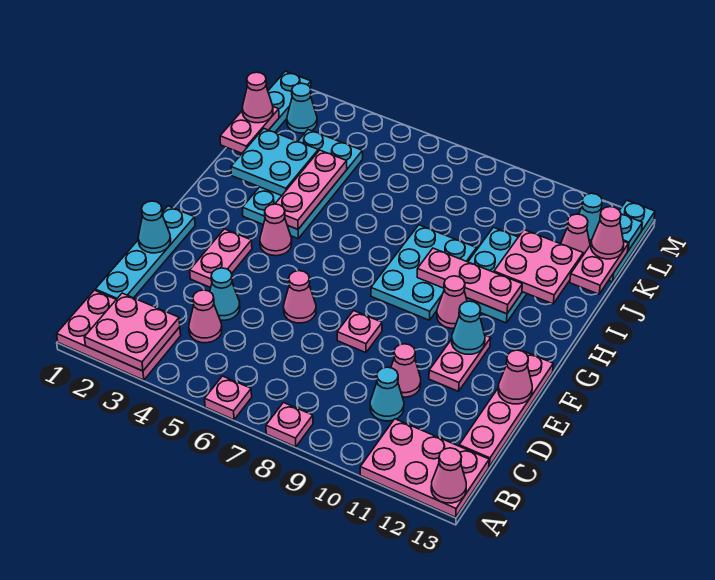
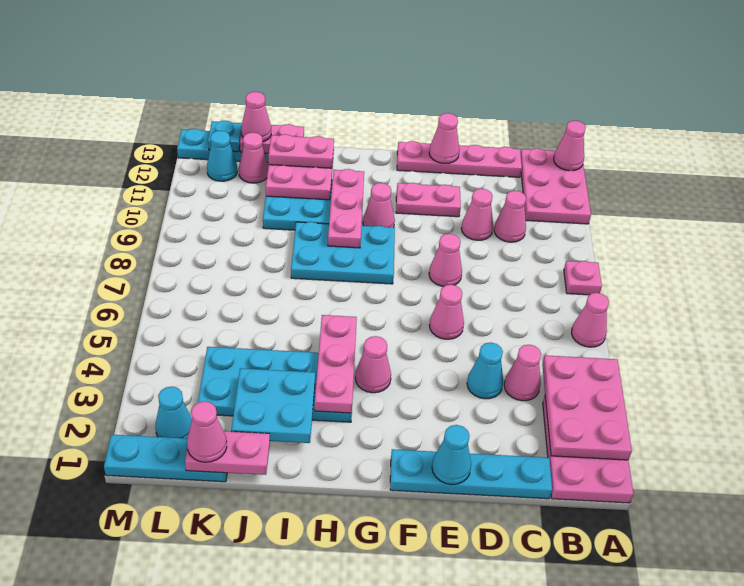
pink 2x2 plate [84,293,180,371] -> pink 2x3 plate [542,355,632,460]
pink 1x1 plate [205,376,252,420] -> pink 1x1 cone [571,293,609,347]
cyan 1x1 cone [370,367,404,421] -> pink 1x1 cone [494,191,526,242]
pink 1x2 plate [190,229,252,288] -> pink 1x2 plate moved to [268,134,334,168]
pink 1x1 plate [337,311,382,353] -> pink 1x1 cone [429,234,462,287]
cyan 1x1 cone [452,301,485,354] -> none
pink 1x3 plate [275,150,347,229] -> pink 1x3 plate turned to [315,315,357,413]

